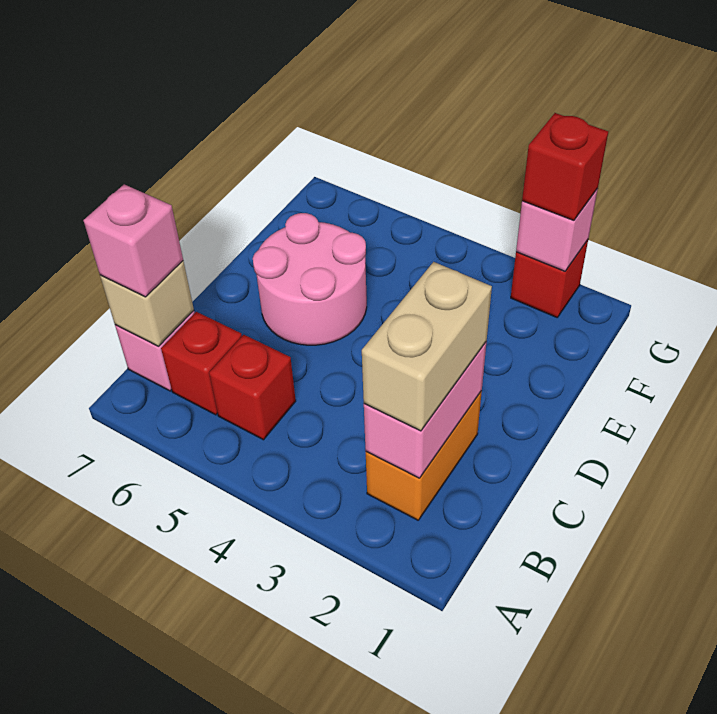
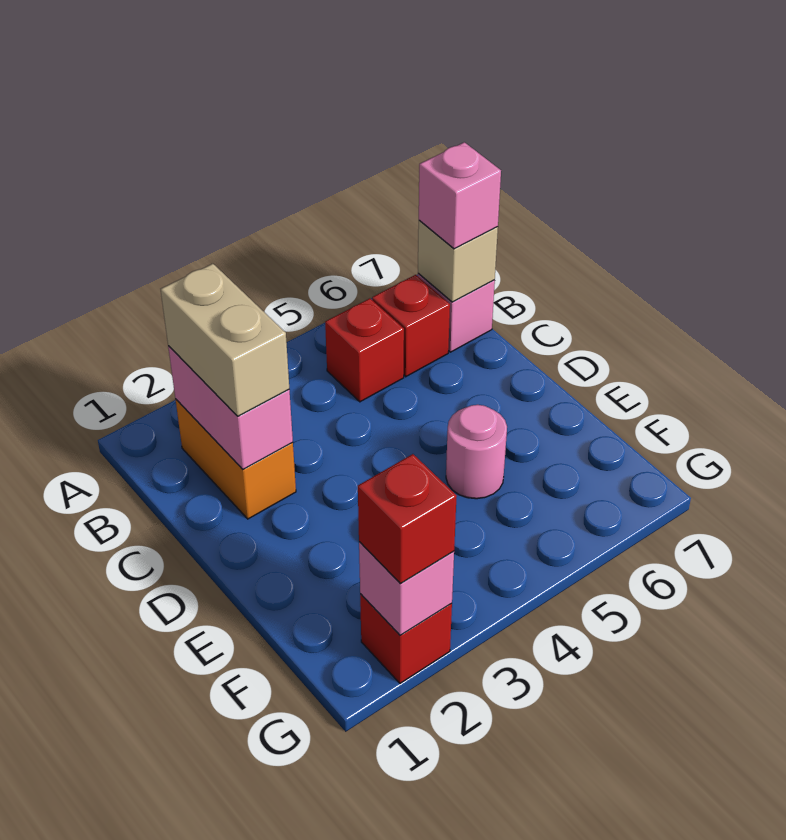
pink 2x2 round brick [253,213,367,345] -> pink 1x1 round brick [446,405,507,499]

